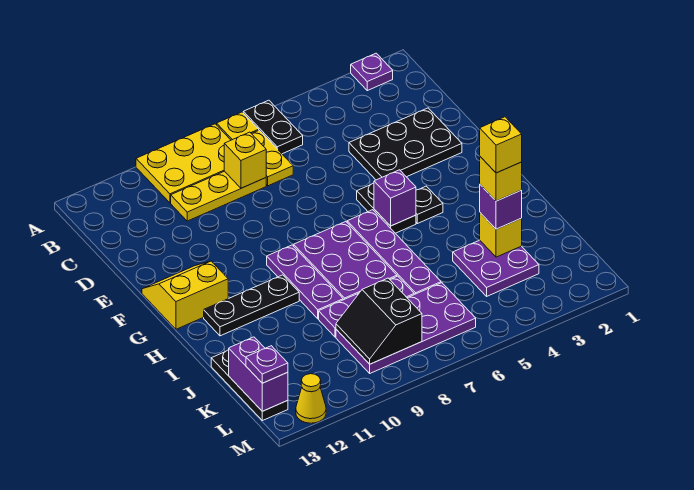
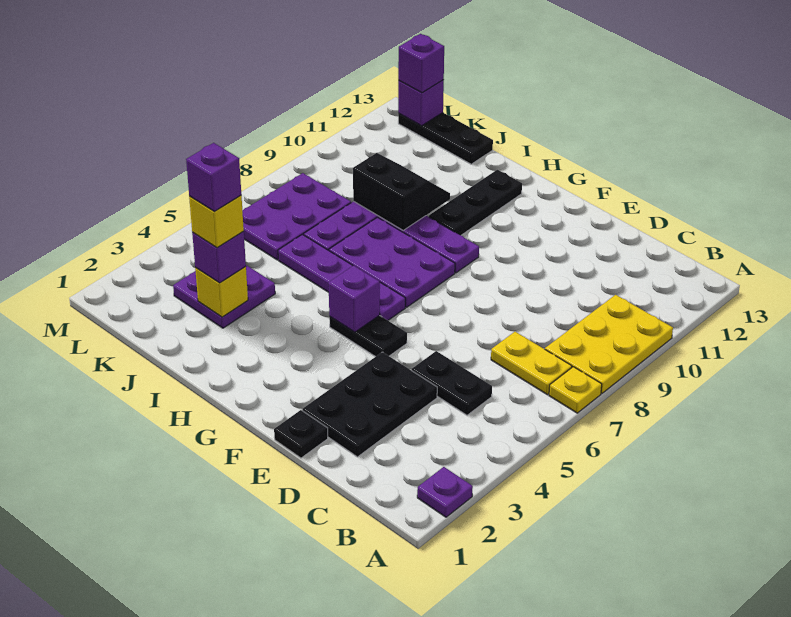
black 1x2 plate [243,100,303,154] -> black 1x2 plate moved to [411,351,492,415]
yellow 1x3 plate [171,171,266,221] -> none
yellow 1x1 brick [224,132,266,188] -> none
yellow 2x2 slope [142,261,228,329] -> none
black 1x1 plate [416,186,443,224] -> black 1x1 plate moved to [274,410,328,458]
yellow 1x1 brick [480,117,522,173] -> purple 1x1 brick [186,143,241,211]
purple 2x4 plate [336,283,476,373] -> purple 2x3 plate [242,173,351,260]
black 2x2 slope [336,278,422,364] -> black 2x2 slope moved to [353,153,450,230]
purple 1x2 brick [229,337,288,411] -> purple 1x1 brick [398,80,444,126]
purple 1x1 plate [246,346,288,383] -> purple 1x1 brick [398,34,444,93]
yellow 1x1 cone [296,374,326,423] -> none

